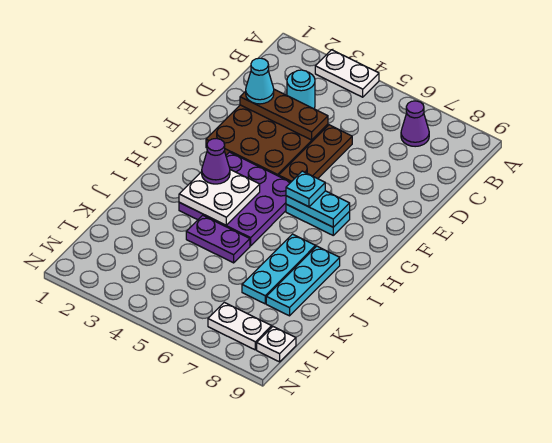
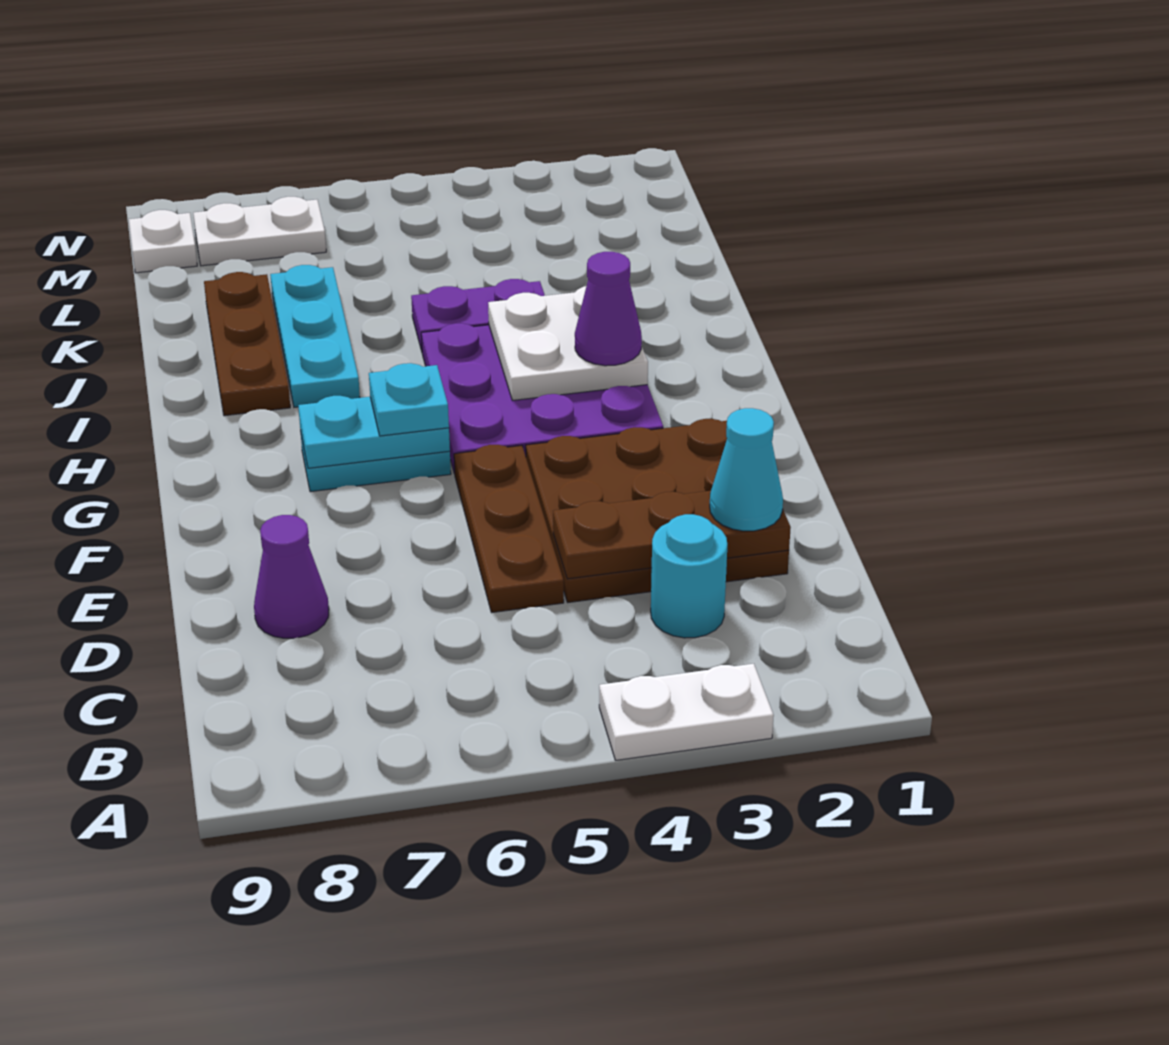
purple 1x1 cone [401,101,429,147] -> purple 1x1 cone moved to [254,515,329,638]
cyan 1x3 plate [266,246,340,316] -> brown 1x3 plate [204,272,290,416]

